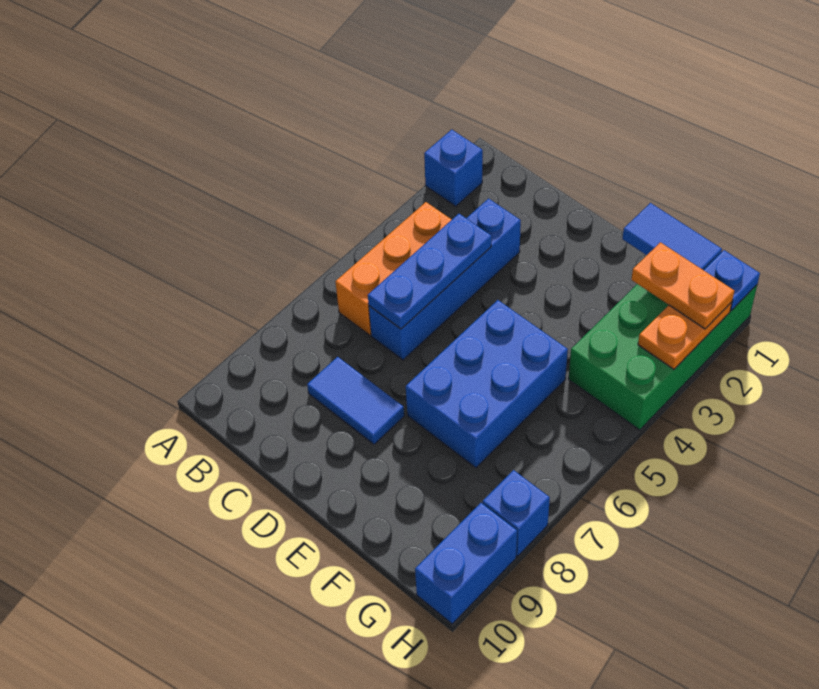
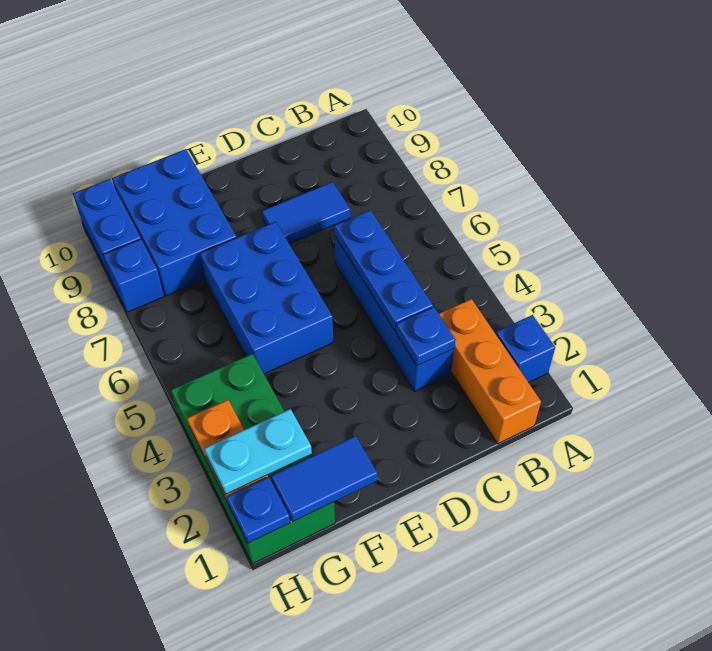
orange 1x3 brick [335,202,452,335] -> orange 1x3 brick moved to [439,299,541,444]
none -> blue 1x1 plate [396,307,456,366]
none -> blue 2x3 brick [112,149,237,296]
orange 1x2 plate [631,242,734,329] -> cyan 1x2 plate [204,409,312,495]

